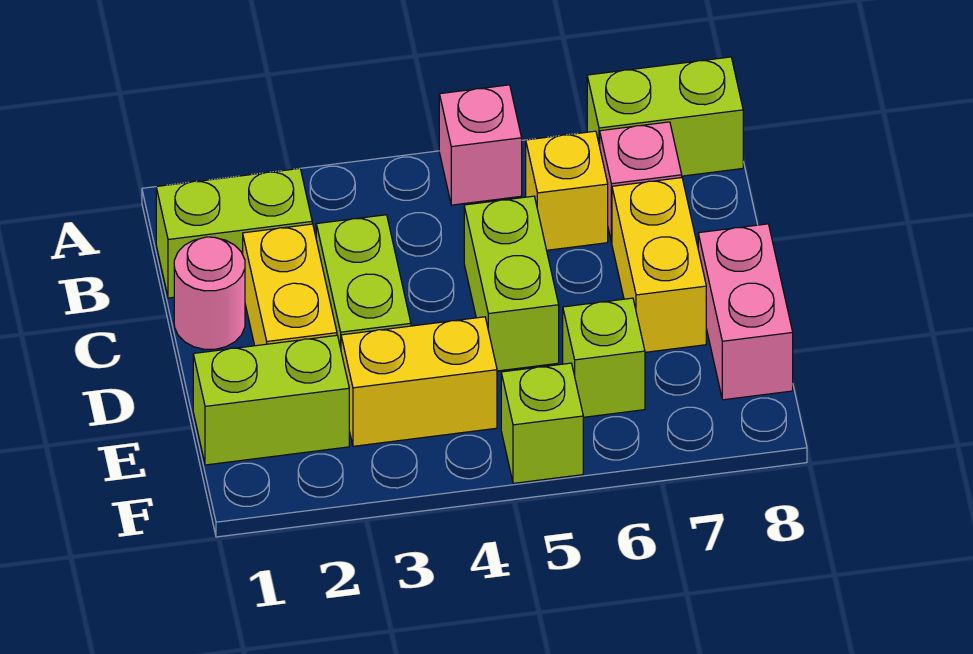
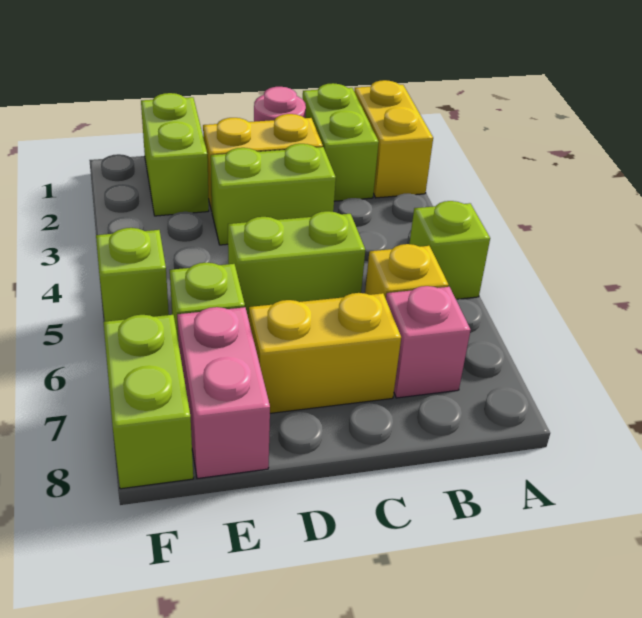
pink 1x1 brick [439,85,522,205] -> lime 1x1 brick [409,201,490,299]
lime 1x2 brick [587,57,743,176] -> lime 1x2 brick moved to [103,315,193,489]
pink 1x2 brick [698,224,793,400] -> pink 1x2 brick turned to [177,307,270,479]
yellow 1x2 brick [341,317,497,446] -> yellow 1x2 brick moved to [354,80,433,198]

